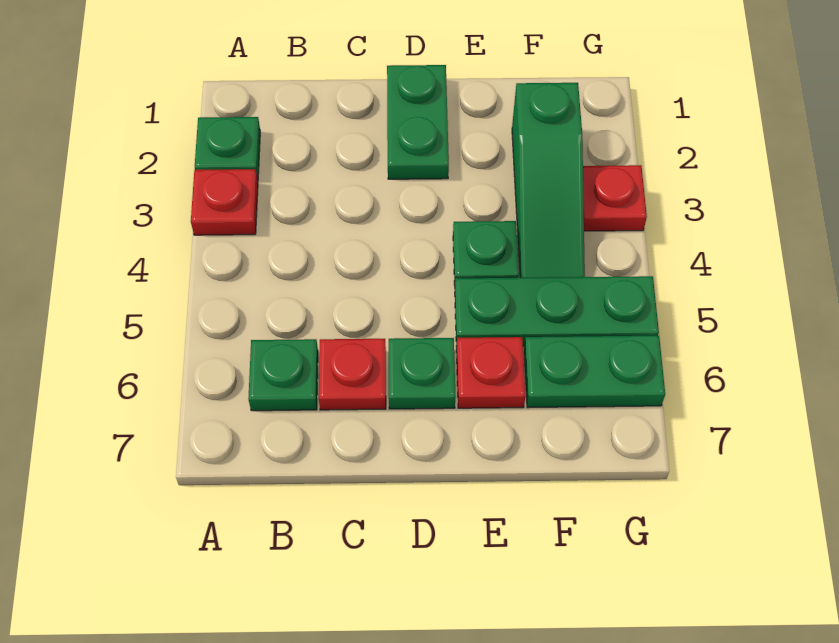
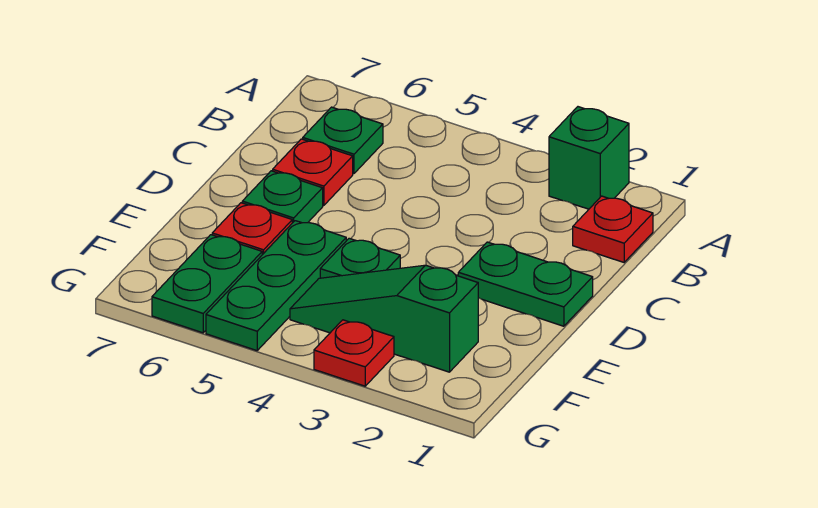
green 1x1 plate [195,117,260,180] -> green 1x1 brick [549,107,629,209]
red 1x1 plate [191,169,258,235] -> red 1x1 plate moved to [573,196,653,262]

